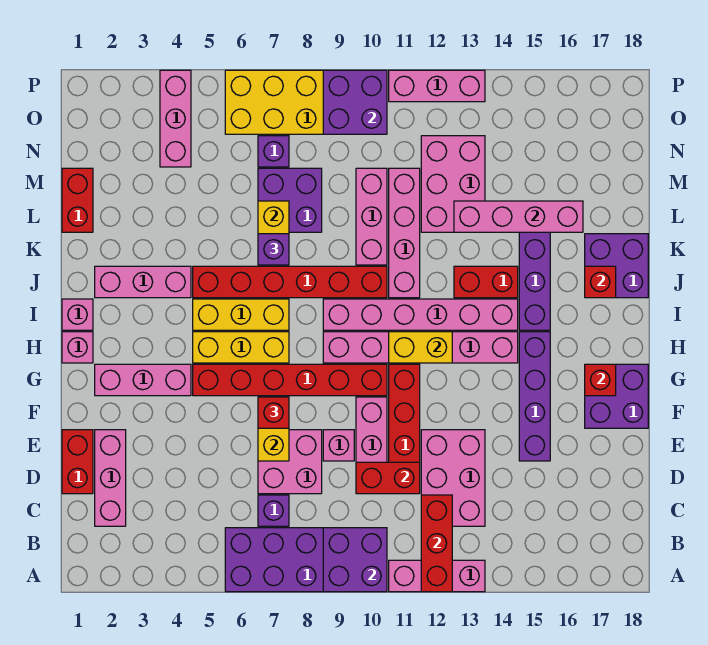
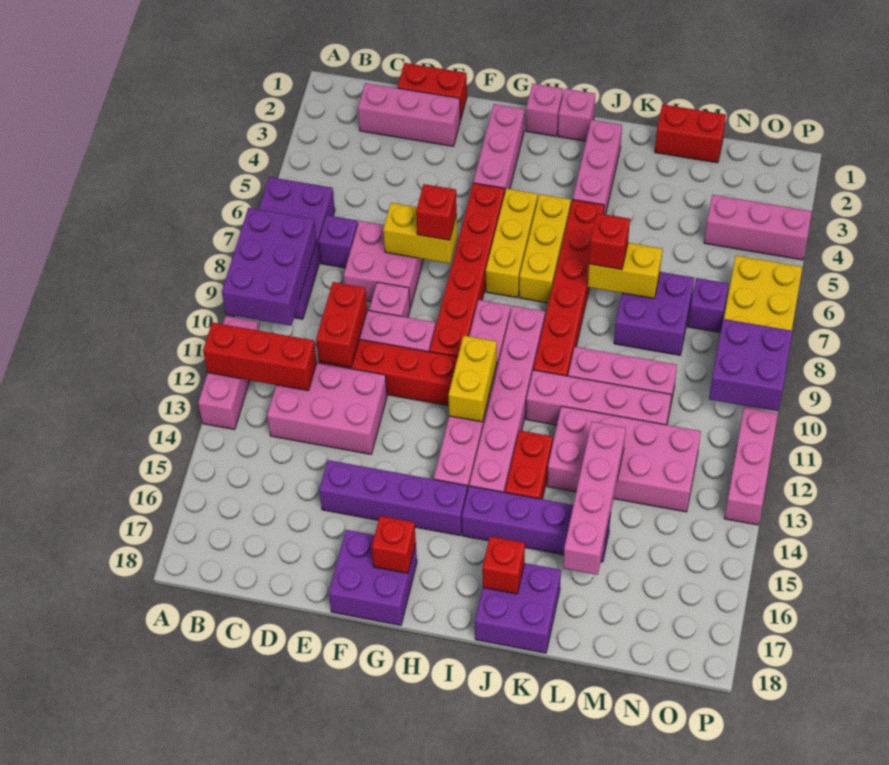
purple 2x2 brick [323,528,387,592] -> purple 2x3 brick [222,208,316,326]
purple 1x1 brick [258,234,289,265] -> red 1x1 brick [589,213,630,270]
pink 2x3 brick [421,136,485,232] -> pink 2x4 brick [547,406,701,512]

